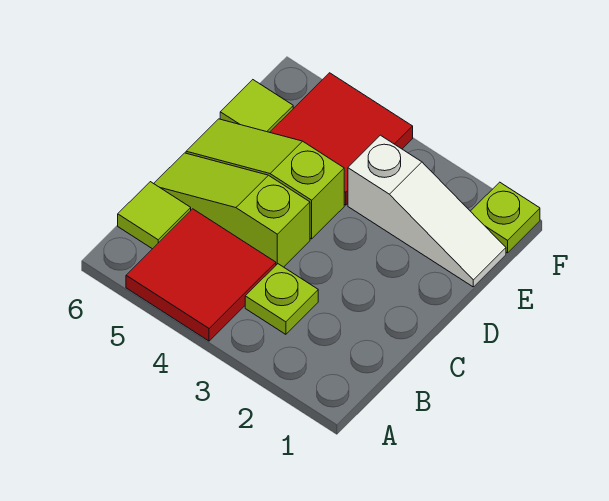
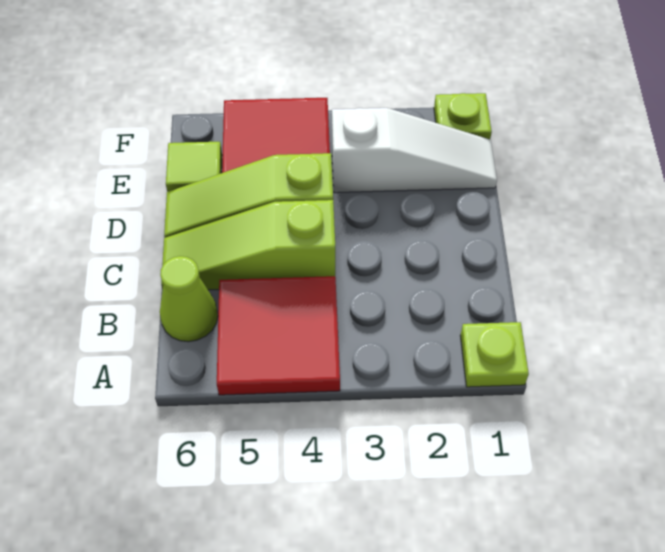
lime 1x1 plate [245,264,318,334] -> lime 1x1 plate moved to [460,322,529,387]
lime 1x1 tile [118,182,191,249] -> lime 1x1 cone [160,256,218,342]

